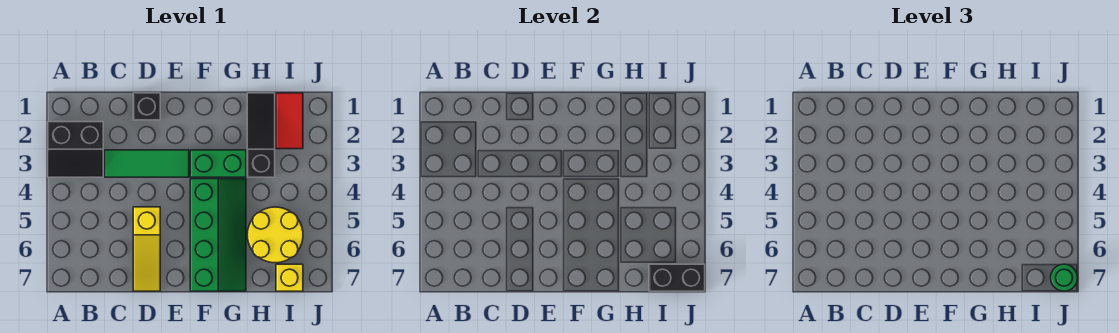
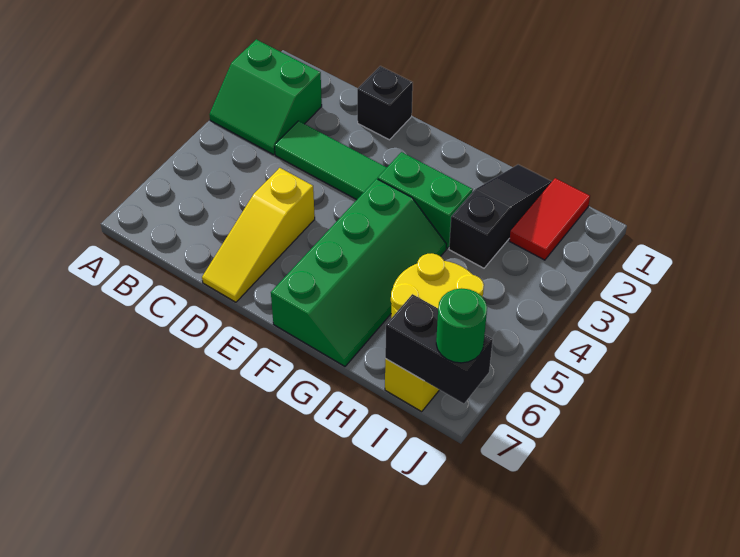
black 2x2 slope [48,122,103,177] -> green 2x2 slope [209,39,322,155]

